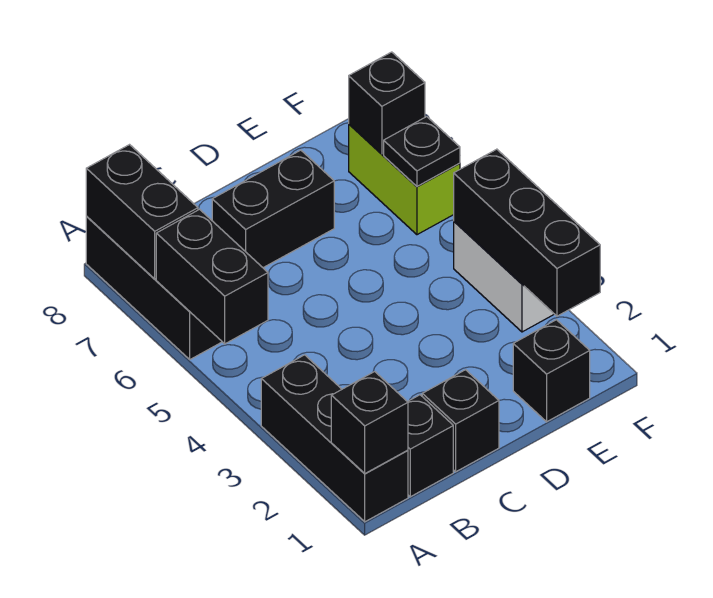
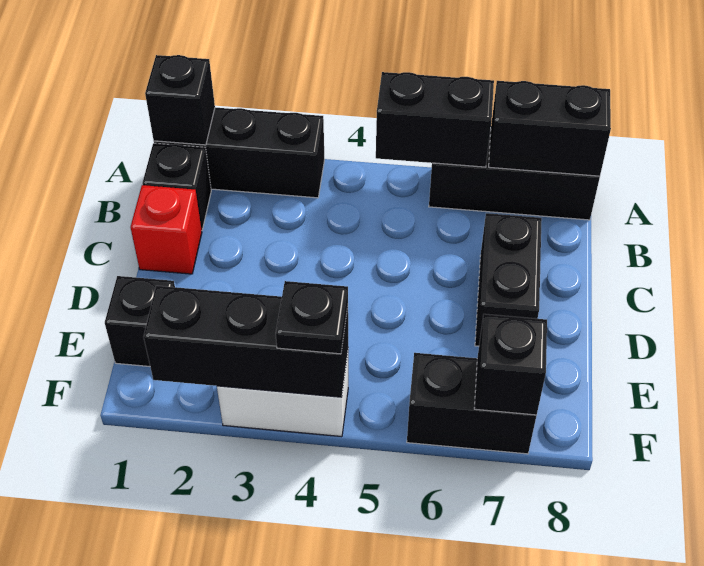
black 1x1 brick [422,370,499,472] -> red 1x1 brick [130,185,202,274]
lime 1x2 brick [349,124,460,235] -> black 1x2 brick [407,353,537,454]
black 1x1 plate [384,117,460,186] -> black 1x1 plate moved to [276,281,348,354]

